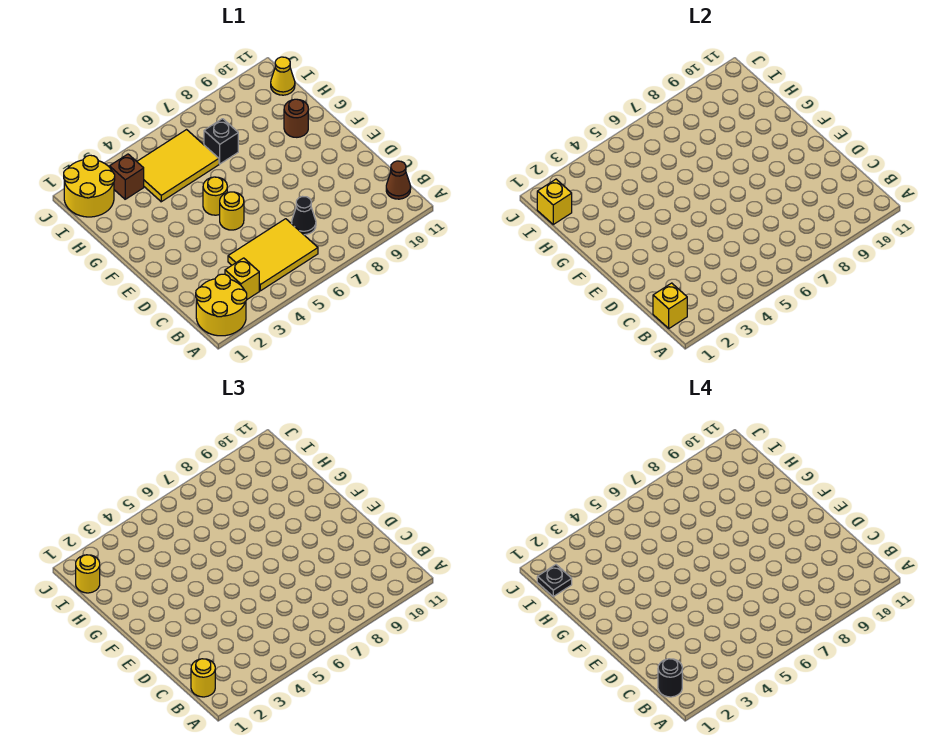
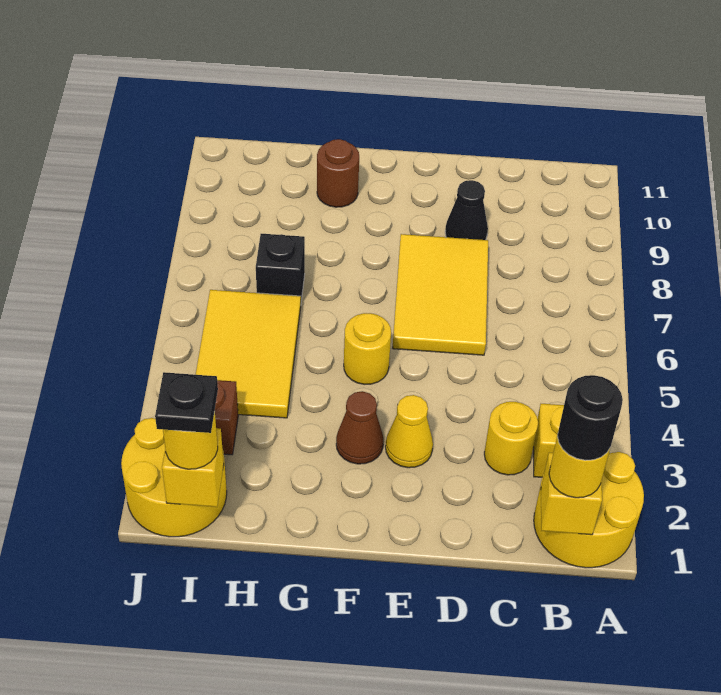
yellow 2x3 tile [228,219,318,291] -> yellow 2x3 tile moved to [393,234,488,355]
brown 1x1 cone [386,161,411,199] -> brown 1x1 cone moved to [336,391,383,464]
black 1x1 cone [292,197,316,235] -> black 1x1 cone moved to [445,180,488,240]
yellow 1x1 round brick [220,192,244,230] -> yellow 1x1 round brick moved to [484,402,538,475]
yellow 1x1 cone [271,57,295,95] -> yellow 1x1 cone moved to [385,395,433,468]

